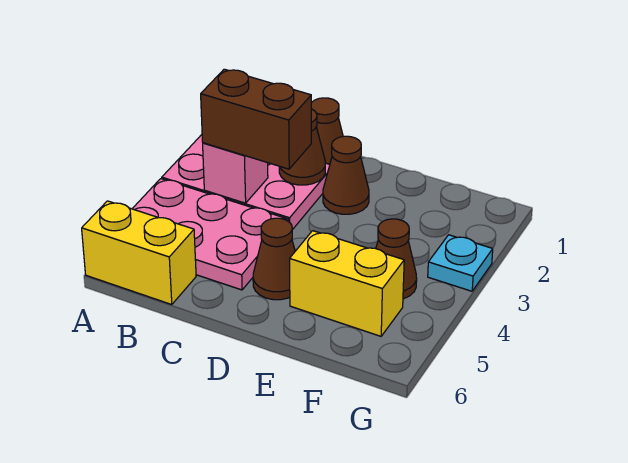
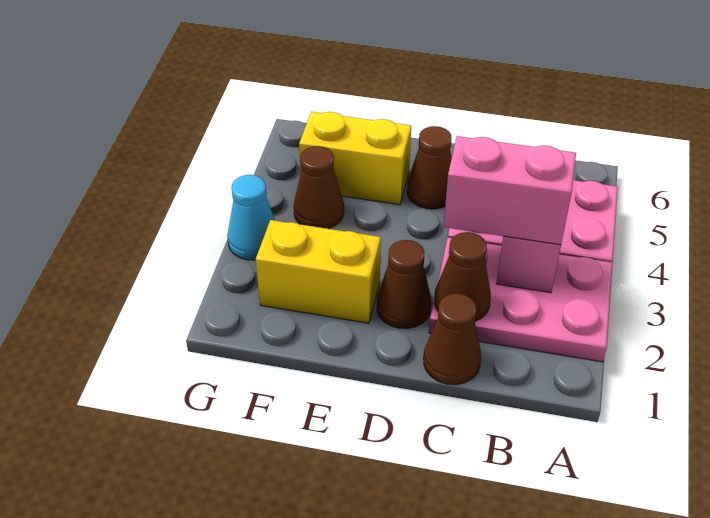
yellow 1x2 brick [82,201,196,305] -> yellow 1x2 brick moved to [255,220,381,323]
brown 1x2 brick [201,69,311,169] -> pink 1x2 brick [444,136,576,245]
cyan 1x1 plate [428,235,493,291] -> cyan 1x1 cone [227,175,275,260]

